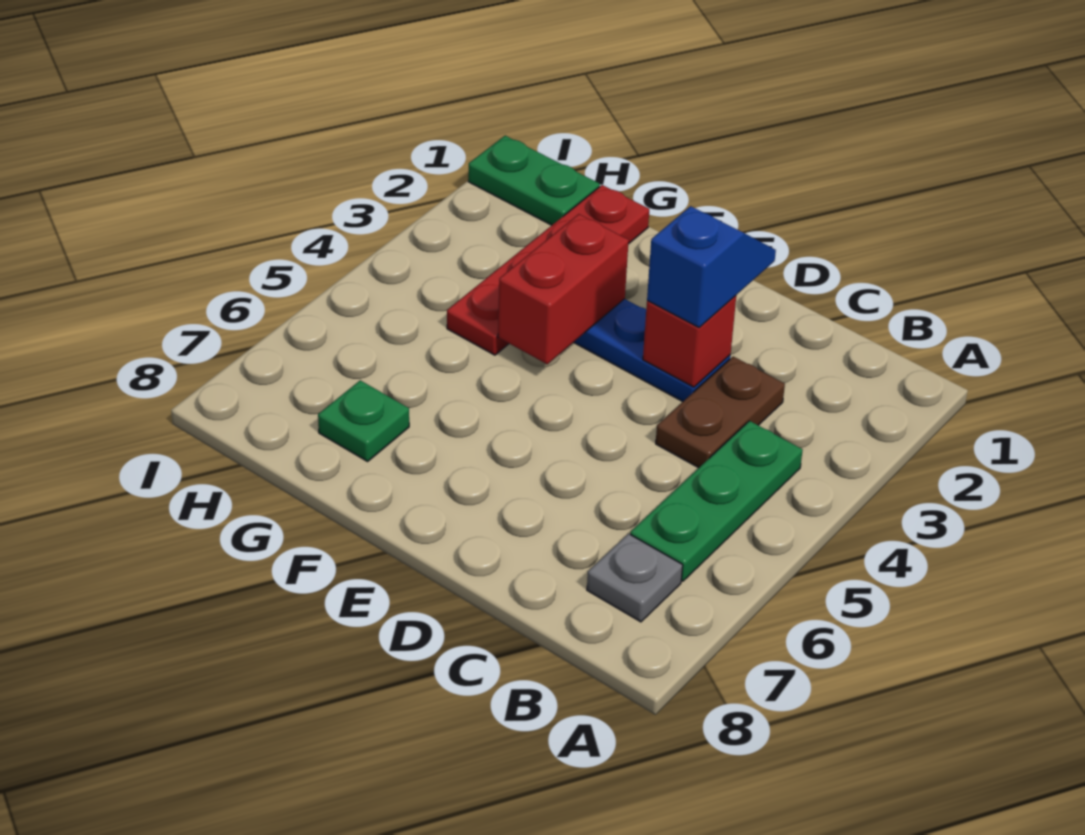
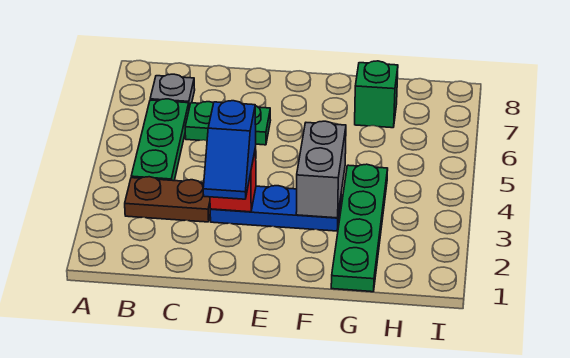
brown 1x2 plate [656,356,785,468] -> brown 1x2 plate turned to [125,177,210,222]
red 1x2 brick [498,214,629,364] -> grey 1x2 brick [296,121,346,218]
red 1x4 plate [447,185,649,355] -> green 1x4 plate [331,164,388,292]
green 1x1 plate [318,380,409,461] -> green 1x1 brick [355,61,398,128]
green 1x2 plate [468,136,600,225] -> green 1x2 plate moved to [185,102,271,145]

